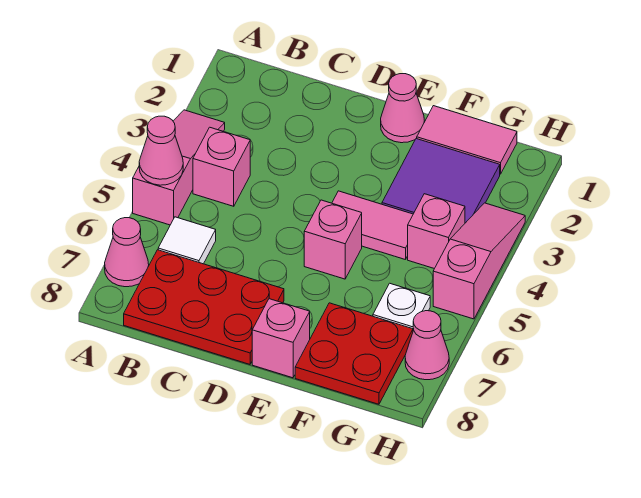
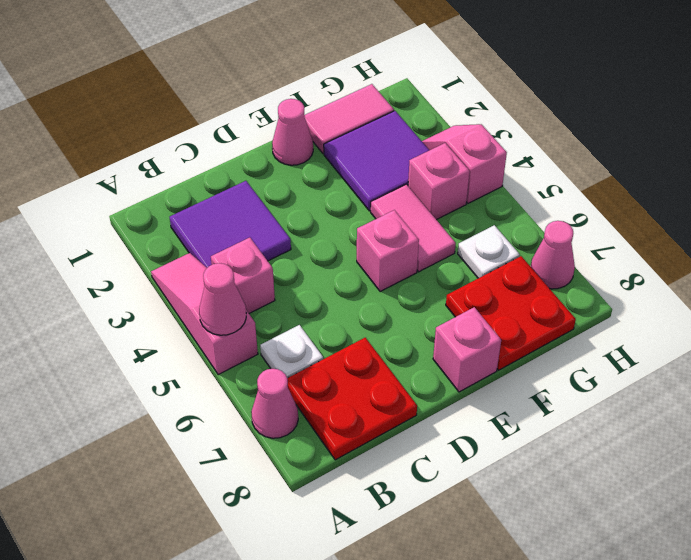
none -> purple 2x2 tile [170,181,291,268]
white 1x1 tile [158,217,216,264] -> white 1x1 plate [260,325,323,378]
red 2x3 plate [124,250,284,364] -> red 2x2 plate [287,338,417,460]
pink 1x2 tile [332,191,413,260] -> pink 1x2 tile turned to [371,184,456,272]
pink 1x3 slope [433,203,525,319] -> pink 1x2 slope [422,124,507,203]

